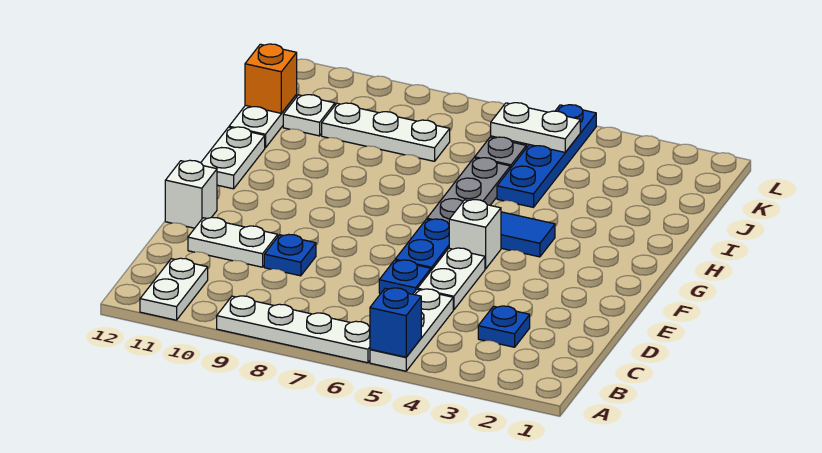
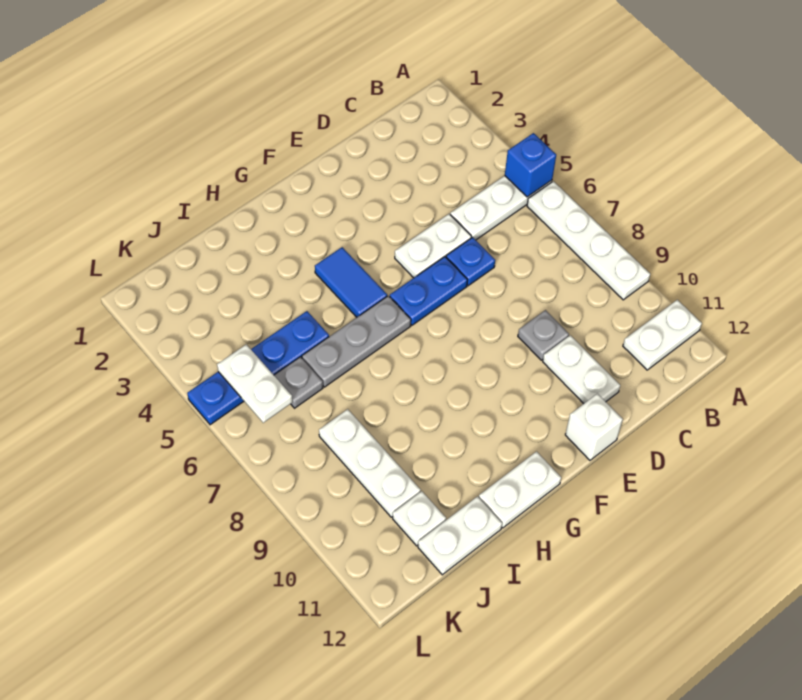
blue 1x1 plate [478,306,530,347] -> none
blue 1x1 plate [264,234,316,276] -> grey 1x1 plate [518,310,569,360]
white 1x1 brick [449,200,501,269] -> none
orange 1x1 brick [245,44,297,113] -> none

